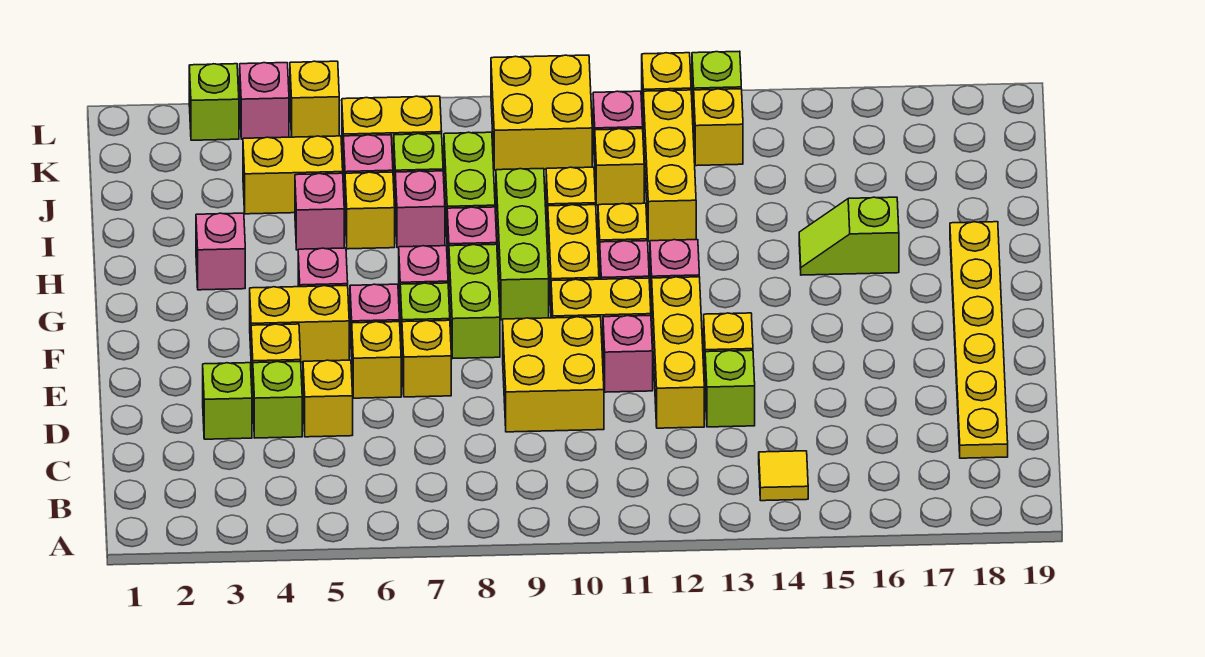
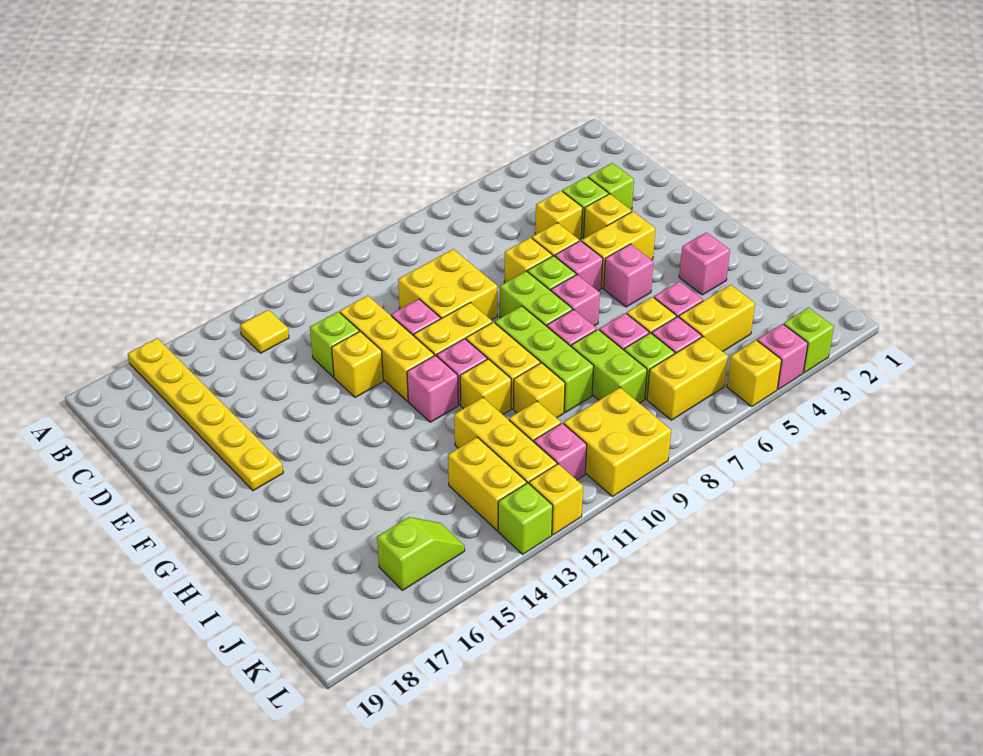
yellow 1x6 plate [950,222,1008,458] -> yellow 1x6 plate moved to [128,338,283,491]
lime 1x2 slope [799,197,899,275] -> lime 1x2 slope moved to [377,517,465,590]
yellow 1x1 brick [694,89,743,166] -> yellow 1x2 brick [448,437,527,531]

